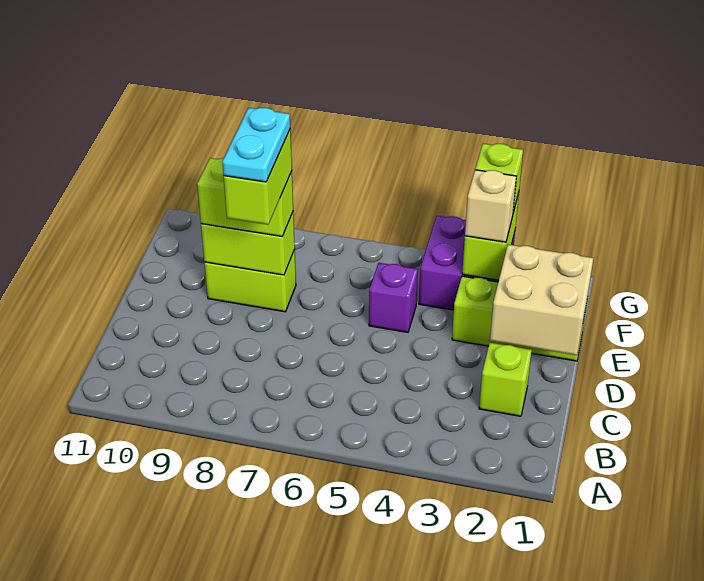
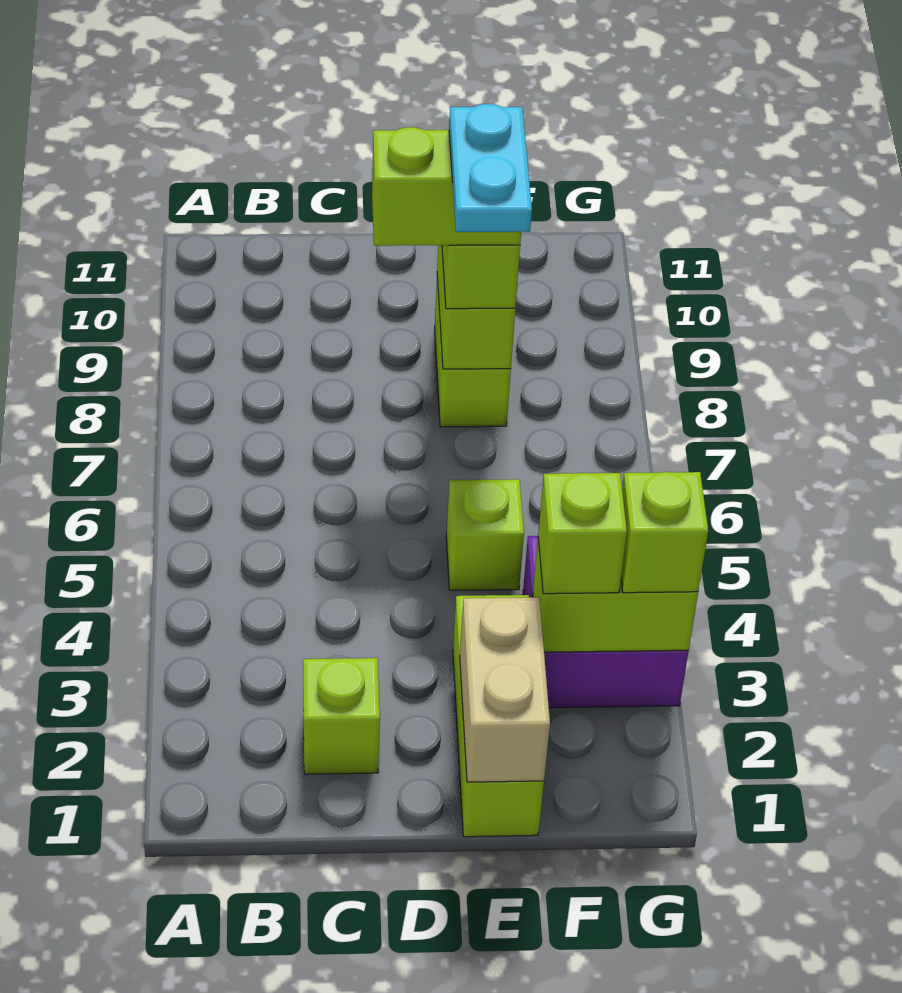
tan 2x2 brick [490,245,593,355] -> tan 1x2 brick [460,597,550,782]
cyan 1x2 plate [222,108,290,182] -> cyan 1x2 plate turned to [449,104,532,232]
purple 1x1 brick [369,263,418,332] -> lime 1x1 brick [446,479,524,590]
tan 1x1 brick [465,170,516,242] -> lime 1x1 brick [538,473,627,594]

